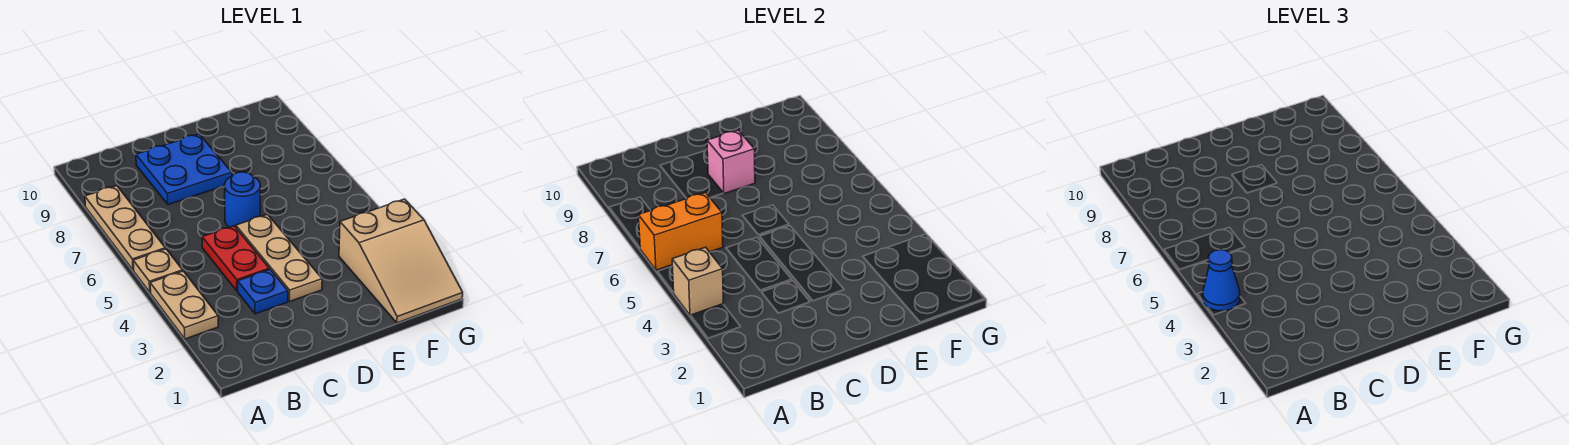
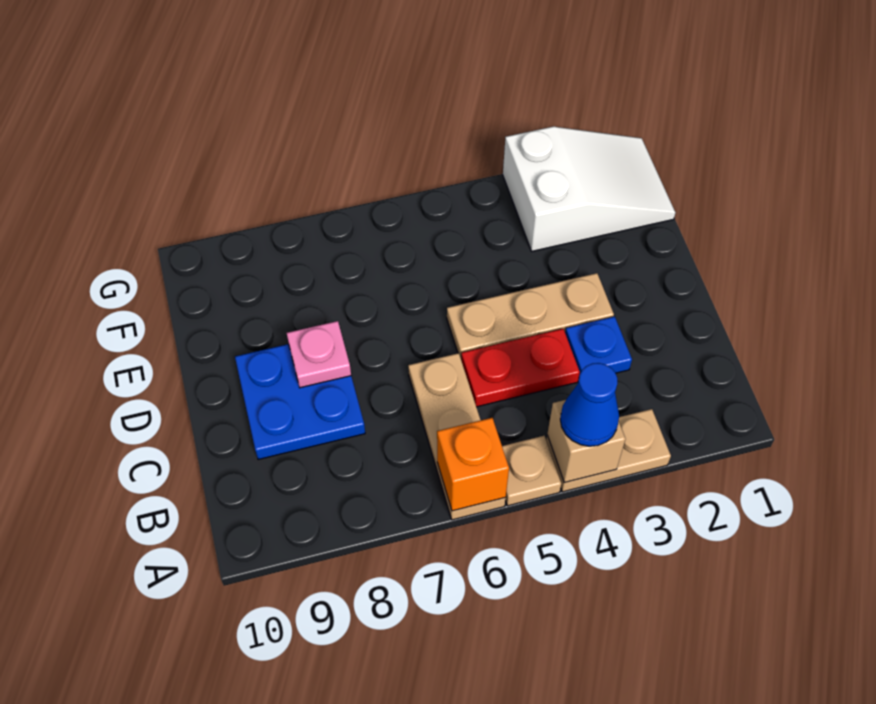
tan 1x3 plate [85,186,165,270] -> tan 1x3 plate turned to [408,353,506,520]
orange 1x2 brick [638,193,723,270] -> orange 1x1 brick [437,418,509,511]
blue 1x1 round brick [225,172,260,227] -> none
pink 1x1 brick [707,130,755,194] -> pink 1x1 plate [287,321,351,388]
tan 2x3 slope [339,199,463,323] -> white 2x3 slope [503,127,675,251]

